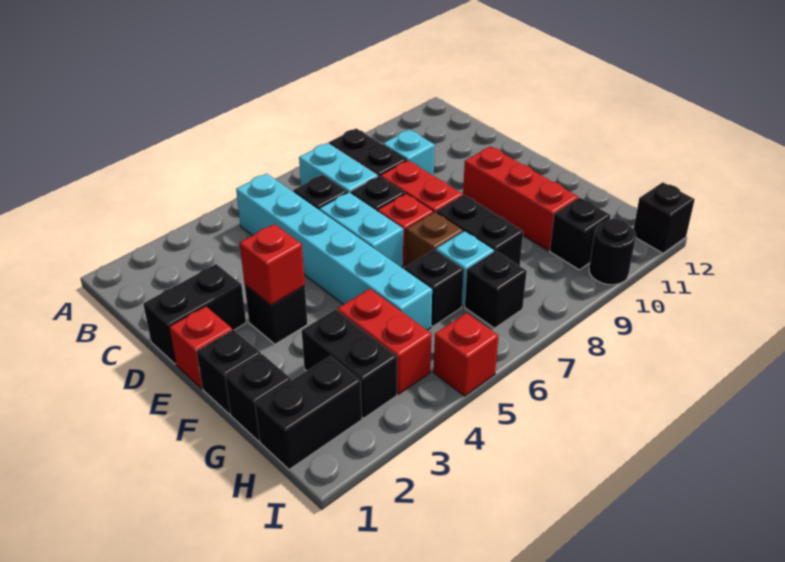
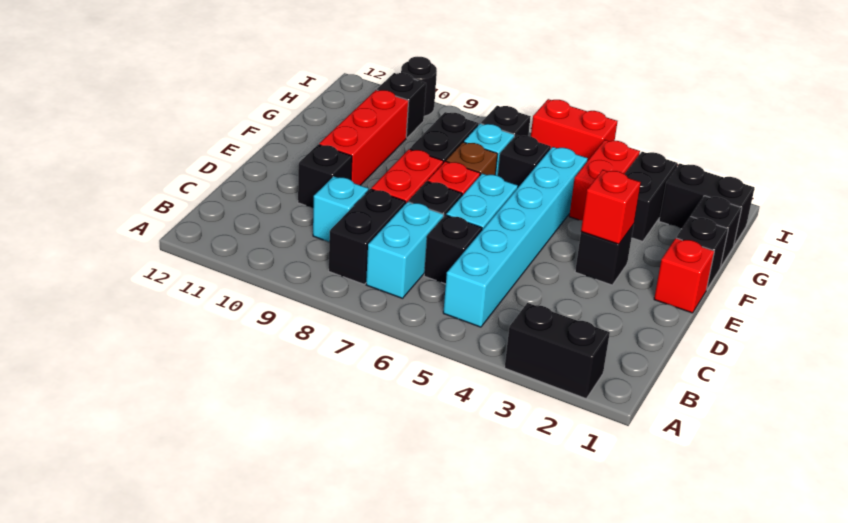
black 1x2 brick [143,264,246,364] -> black 1x2 brick moved to [505,303,610,399]
red 1x1 brick [433,313,499,396] -> red 1x2 brick [531,99,618,161]
black 1x1 brick [633,182,695,253] -> black 1x1 brick moved to [298,144,352,208]

